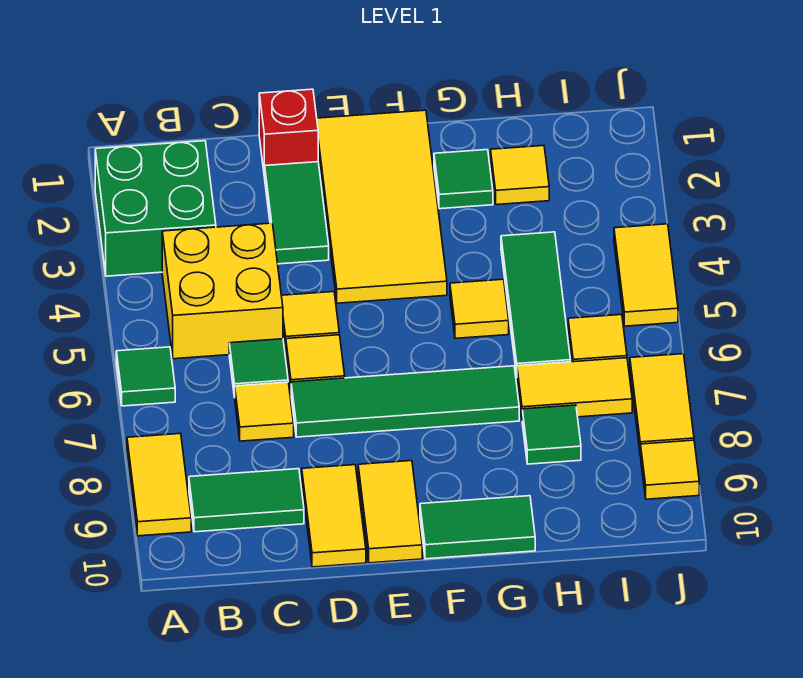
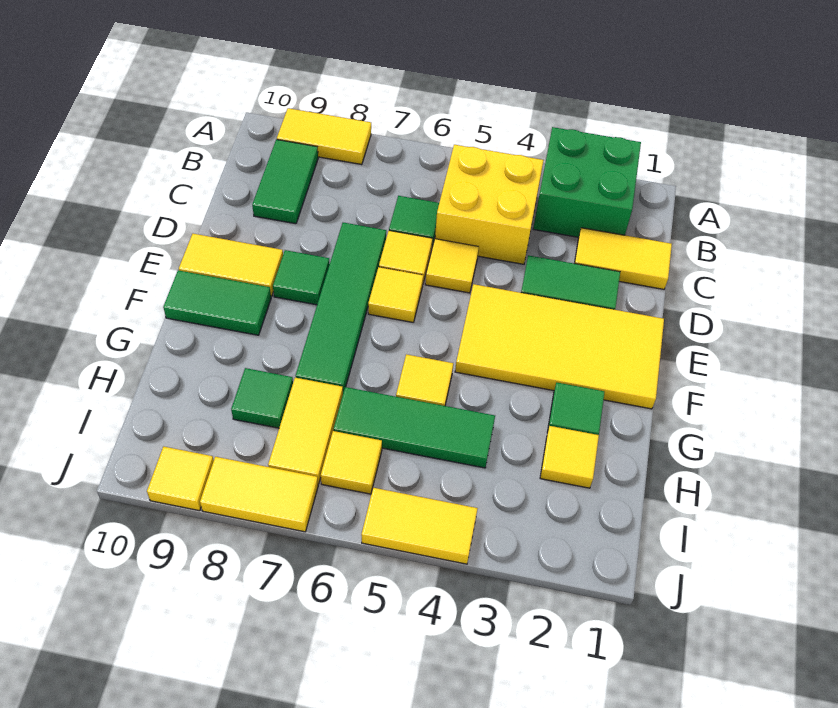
green 1x1 tile [116,347,175,406] -> green 1x1 tile moved to [273,250,330,305]
yellow 1x1 tile [235,382,294,441] -> yellow 1x1 tile moved to [368,267,423,322]
red 1x1 brick [259,89,318,177] -> none
yellow 1x2 tile [302,465,366,567] -> yellow 1x2 tile moved to [574,228,672,289]
green 1x2 tile [420,496,535,559] -> green 1x2 tile turned to [163,270,271,335]

